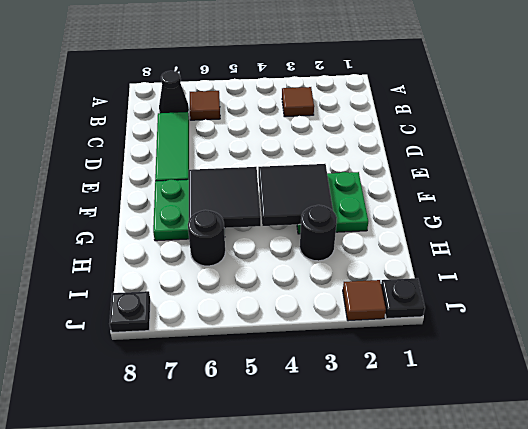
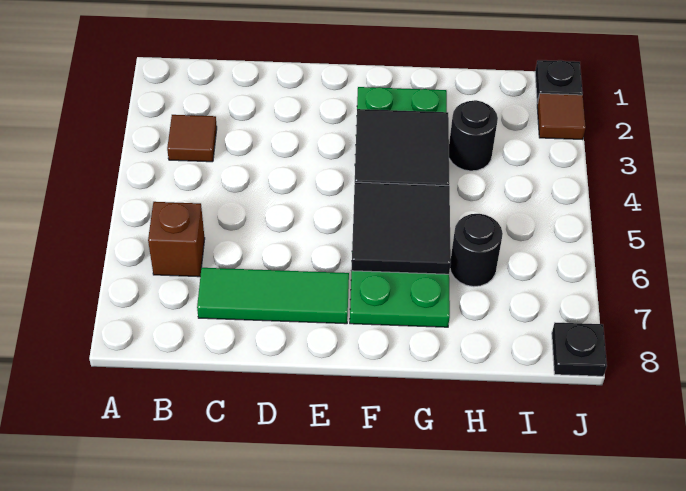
brown 1x1 tile [190,91,220,120] -> brown 1x1 brick [148,202,205,277]
black 1x1 cone [159,71,189,113] -> none

